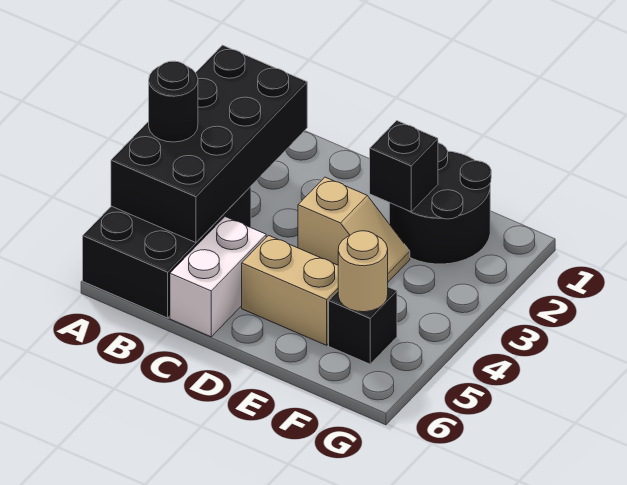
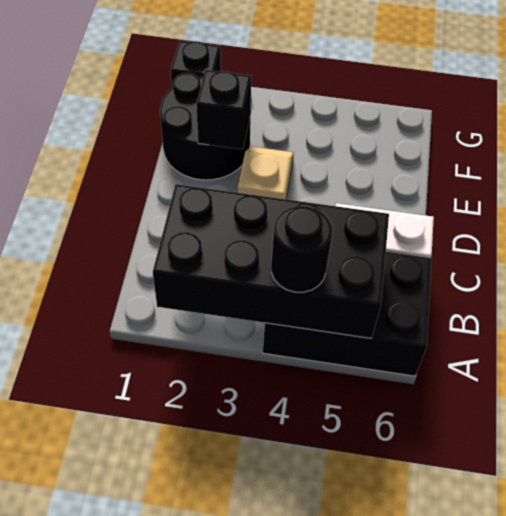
tan 1x2 brick [242,235,338,345] -> none
black 1x1 brick [329,287,397,364] -> black 1x1 brick moved to [171,41,221,88]
tan 1x1 round brick [338,231,388,312] -> none

